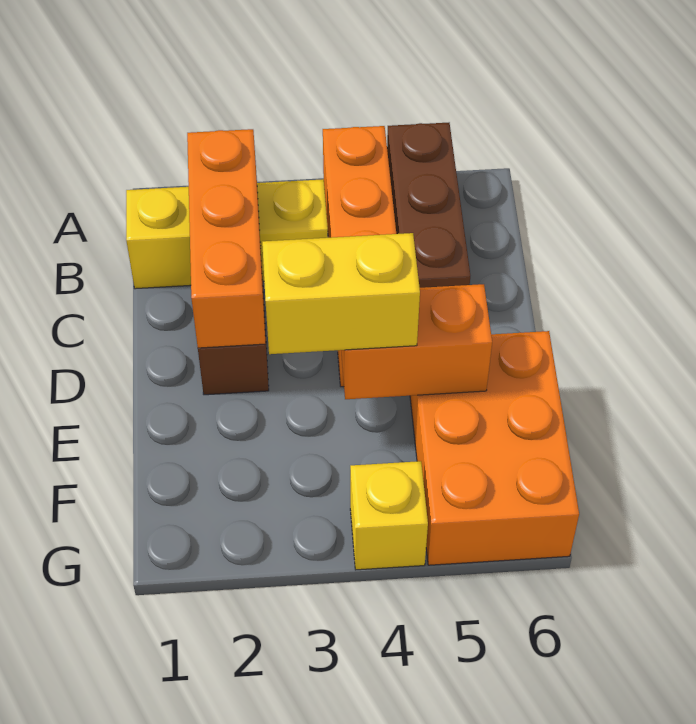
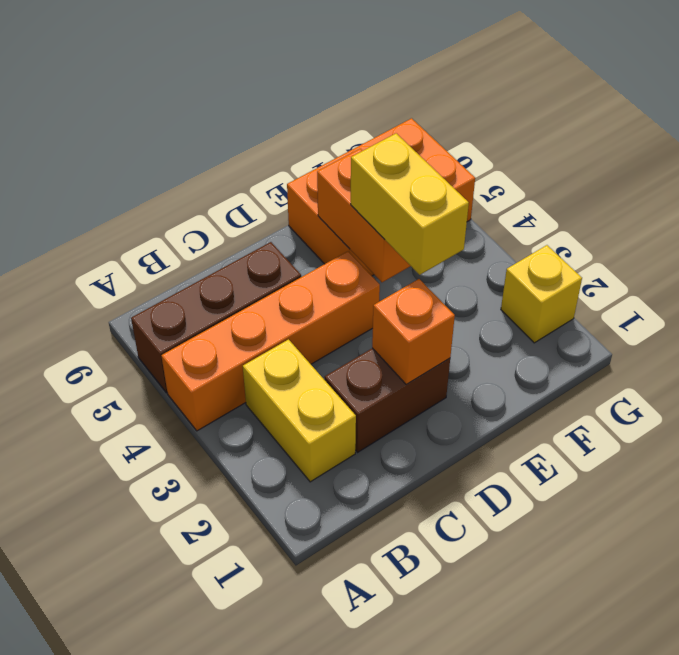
yellow 1x3 brick [126,179,328,289] -> yellow 1x2 brick [243,339,356,482]
orange 1x3 brick [187,129,266,348] -> orange 1x1 brick [372,279,455,384]
yellow 1x1 brick [350,461,428,570] -> yellow 1x1 brick moved to [501,245,582,343]

